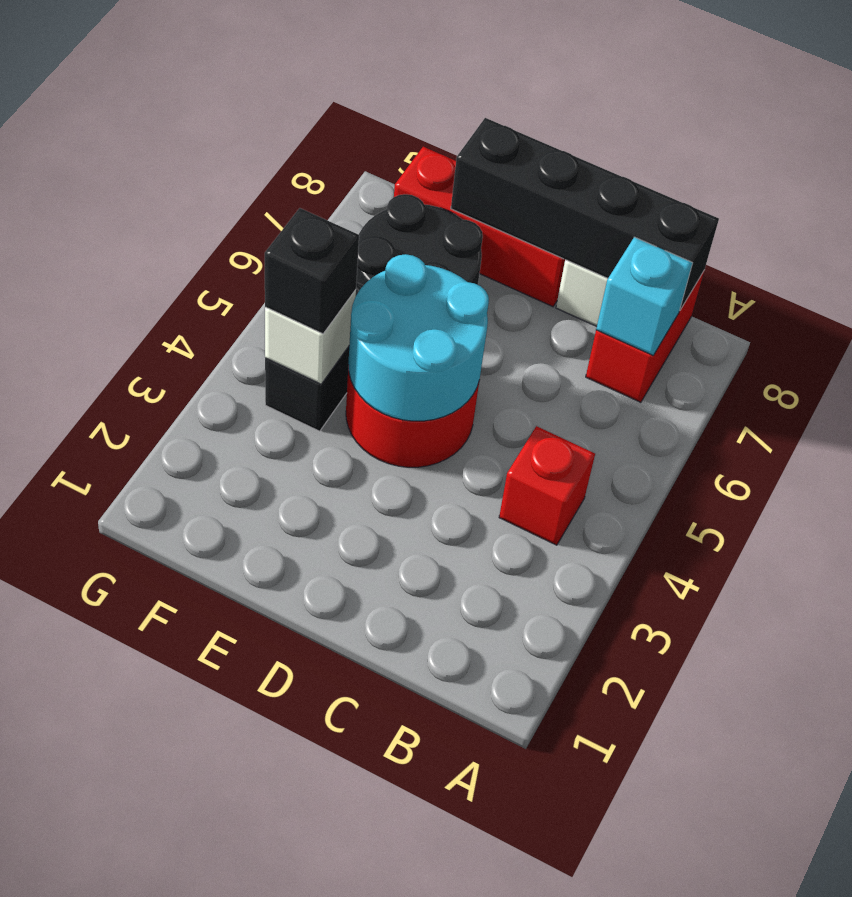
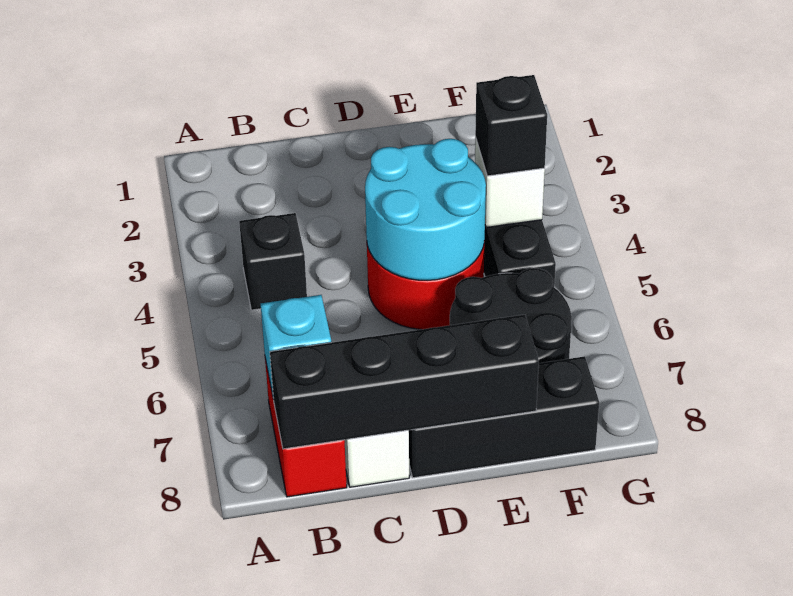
red 1x1 brick [499,426,595,545] -> black 1x1 brick [239,213,307,310]
red 1x3 brick [394,147,565,307] -> black 1x3 brick [408,356,599,478]

